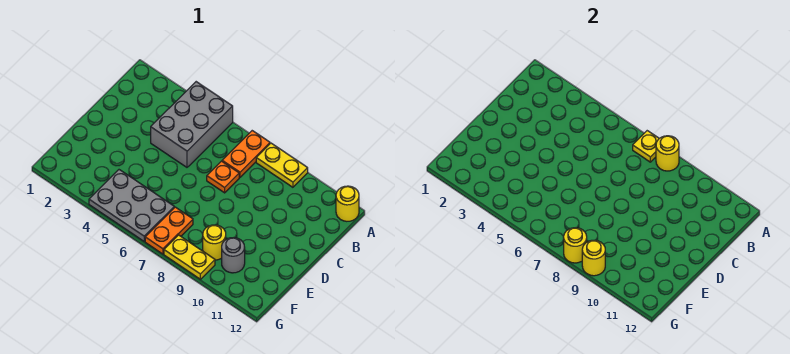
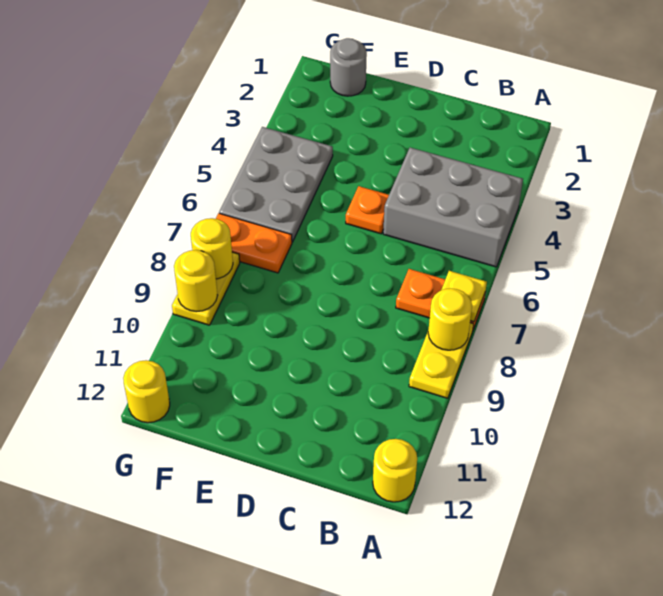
orange 1x1 plate [207,161,239,193] -> orange 1x1 plate moved to [346,186,389,234]
yellow 1x1 round brick [203,225,226,260] -> yellow 1x1 round brick moved to [123,360,170,423]
grey 1x1 round brick [222,238,245,273] -> grey 1x1 round brick moved to [330,38,367,96]

